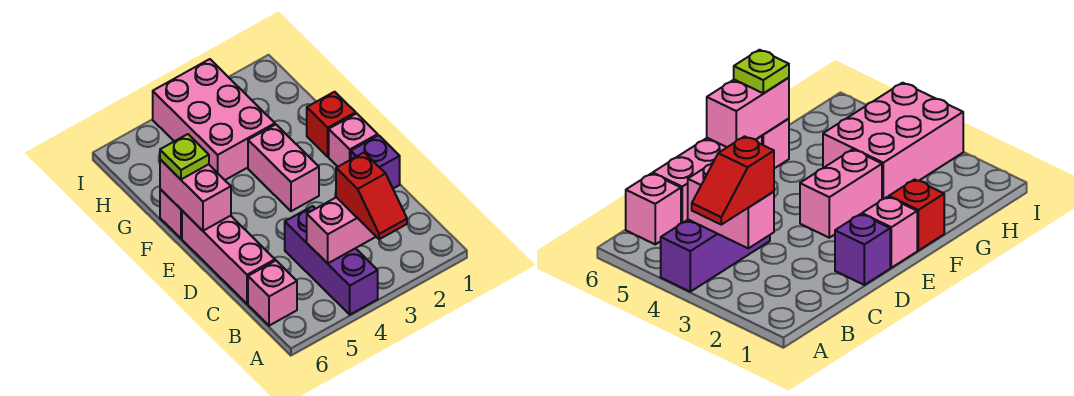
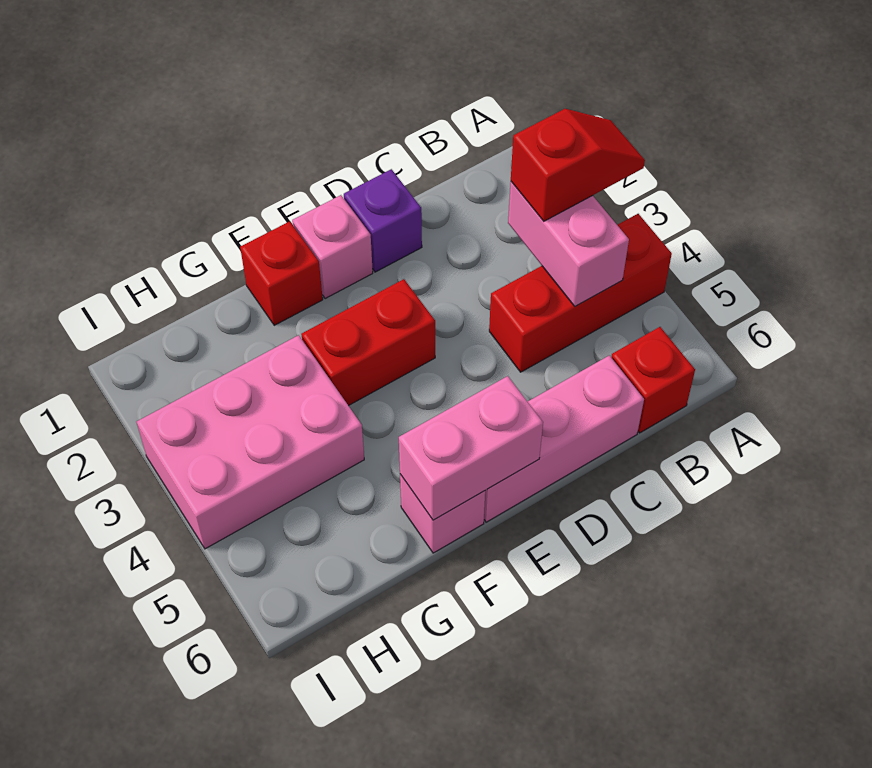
purple 1x3 brick [285,206,378,315] -> red 1x3 brick [489,214,672,372]
pink 1x1 brick [248,261,297,326] -> red 1x1 brick [611,327,695,433]
pink 1x2 brick [248,125,319,211] -> red 1x2 brick [301,279,435,406]
lime 1x1 plate [160,134,209,179] -> none

